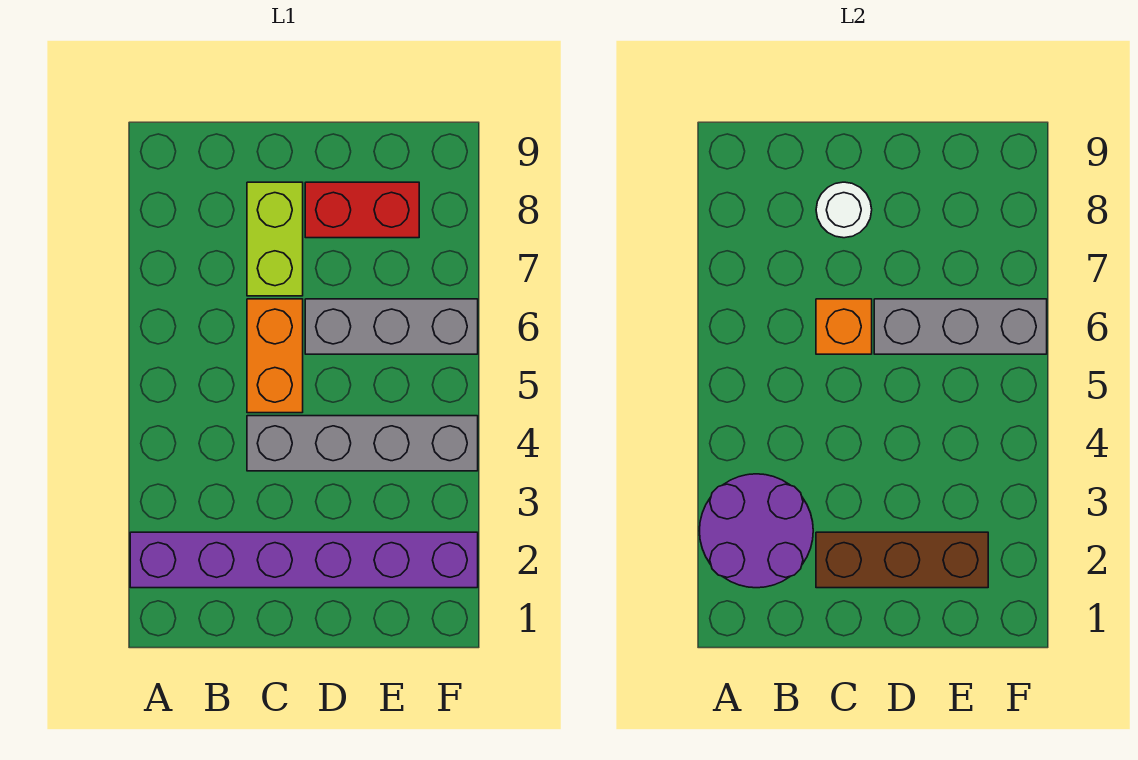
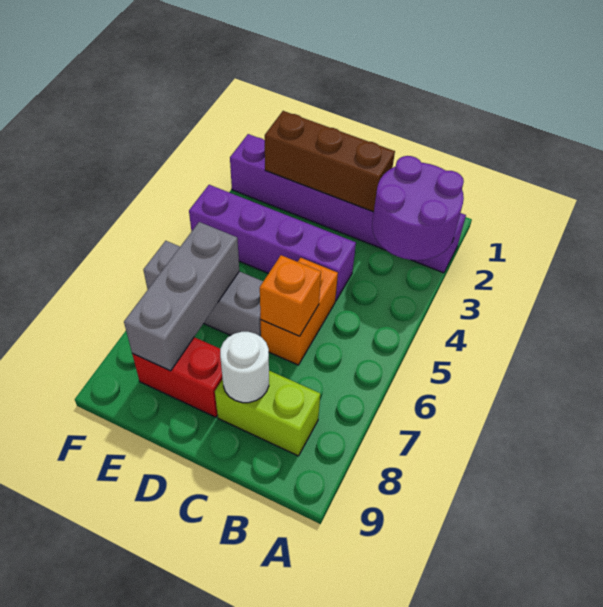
grey 1x4 brick [247,416,478,471] -> purple 1x4 brick [189,185,356,301]
lime 1x2 brick [247,182,303,296] -> lime 1x2 brick turned to [215,371,320,456]
grey 1x3 brick [874,299,1047,354] -> grey 1x3 brick turned to [124,222,239,371]

